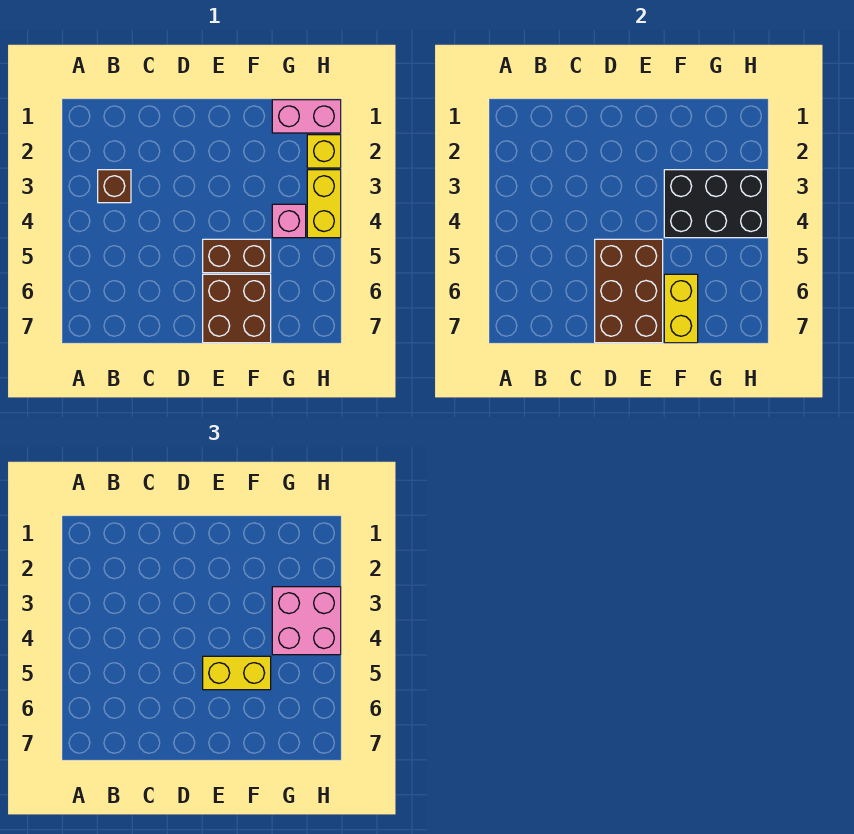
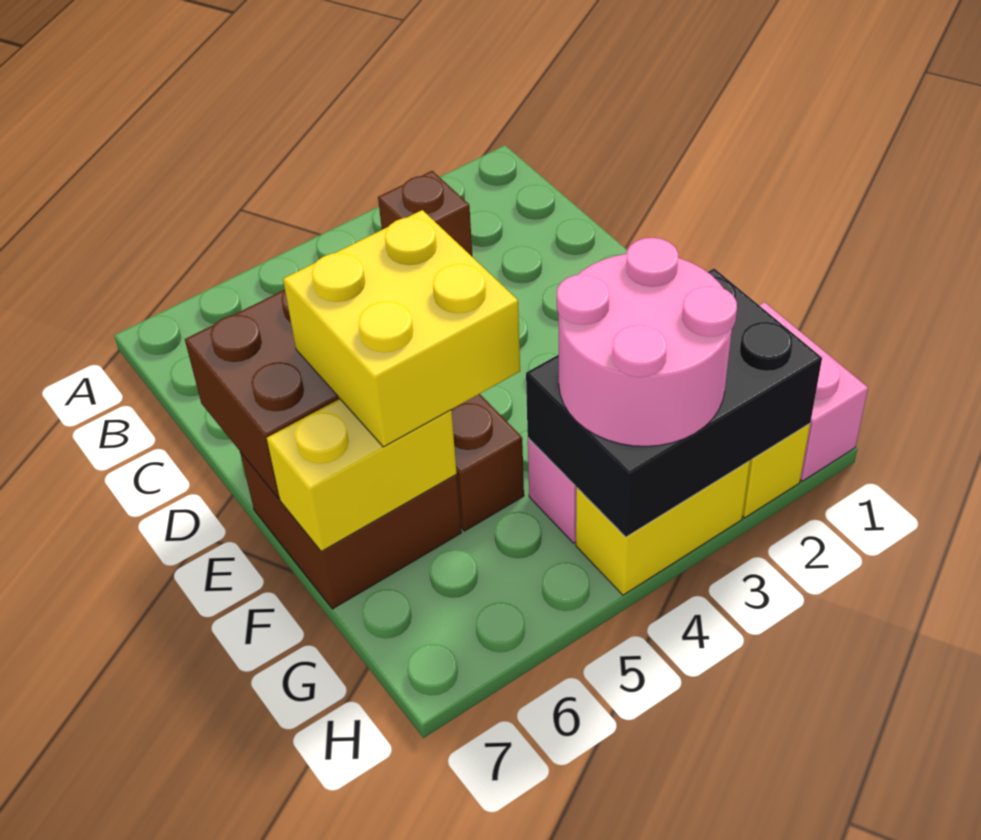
yellow 1x2 brick [203,656,271,690] -> yellow 2x2 brick [283,210,520,447]
black 2x3 brick [664,170,768,238] -> black 2x3 brick turned to [526,268,822,537]
pink 2x2 brick [272,587,341,655] -> pink 2x2 round brick [557,238,737,446]

